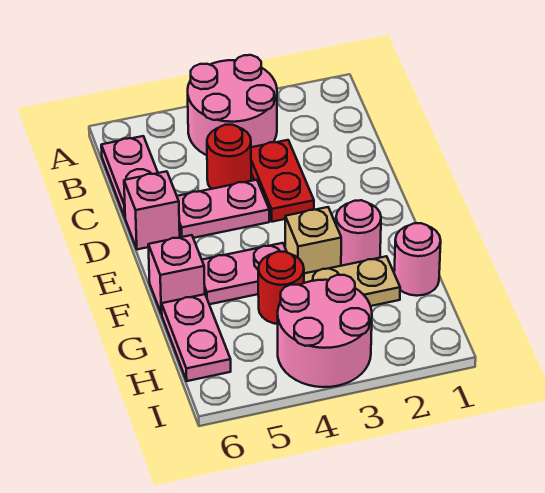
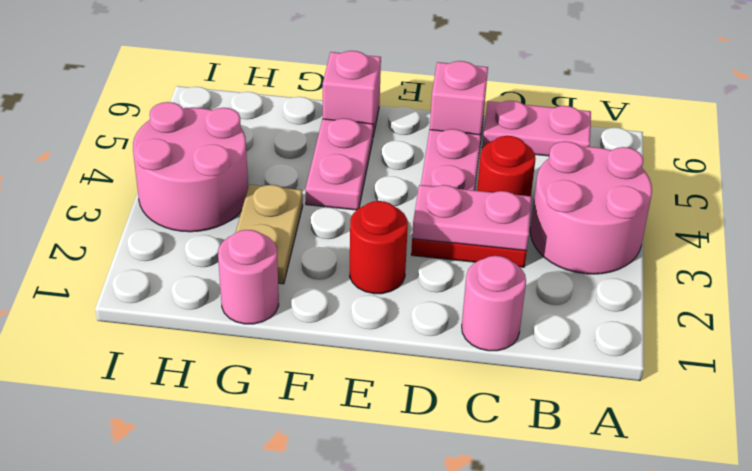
pink 1x1 round brick [336,200,381,266] -> pink 1x1 round brick moved to [462,256,526,351]
tan 1x1 brick [285,207,341,273] -> none
red 1x1 round brick [258,252,304,324] -> red 1x1 round brick moved to [350,201,408,294]
pink 1x2 plate [162,294,231,381] -> pink 1x2 plate moved to [412,185,532,251]

